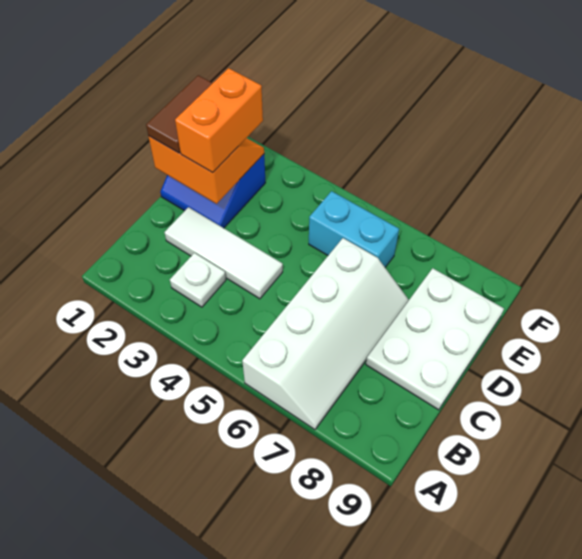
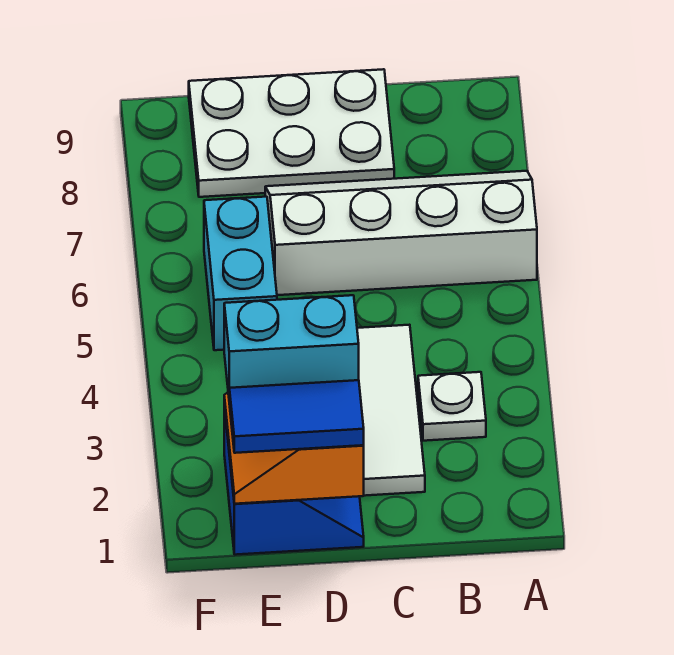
brown 1x2 tile [146,75,212,153] -> blue 1x2 tile [229,380,364,453]
orange 1x2 brick [175,68,263,173] -> cyan 1x2 brick [224,295,359,395]

